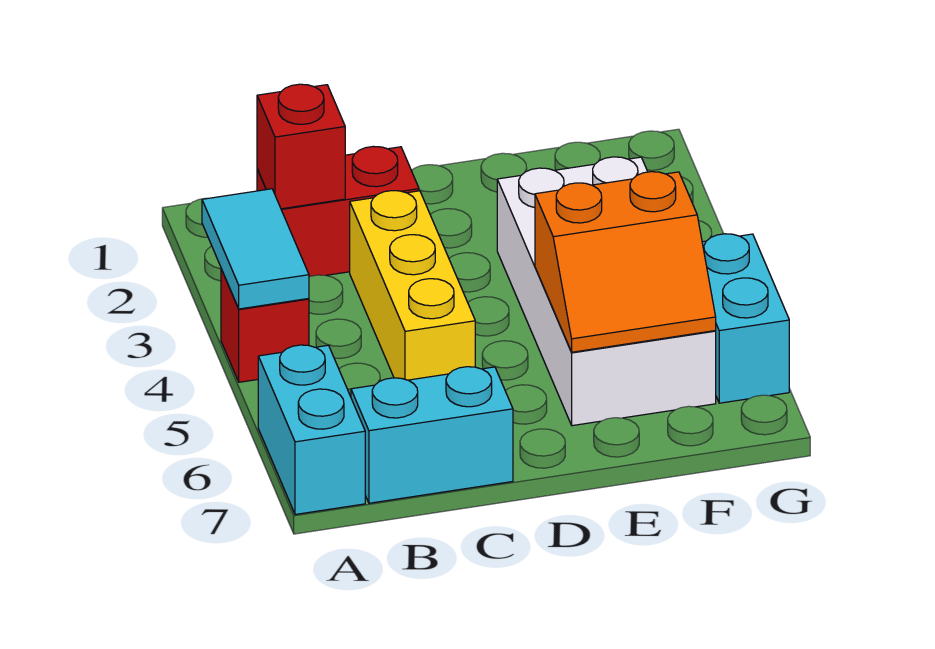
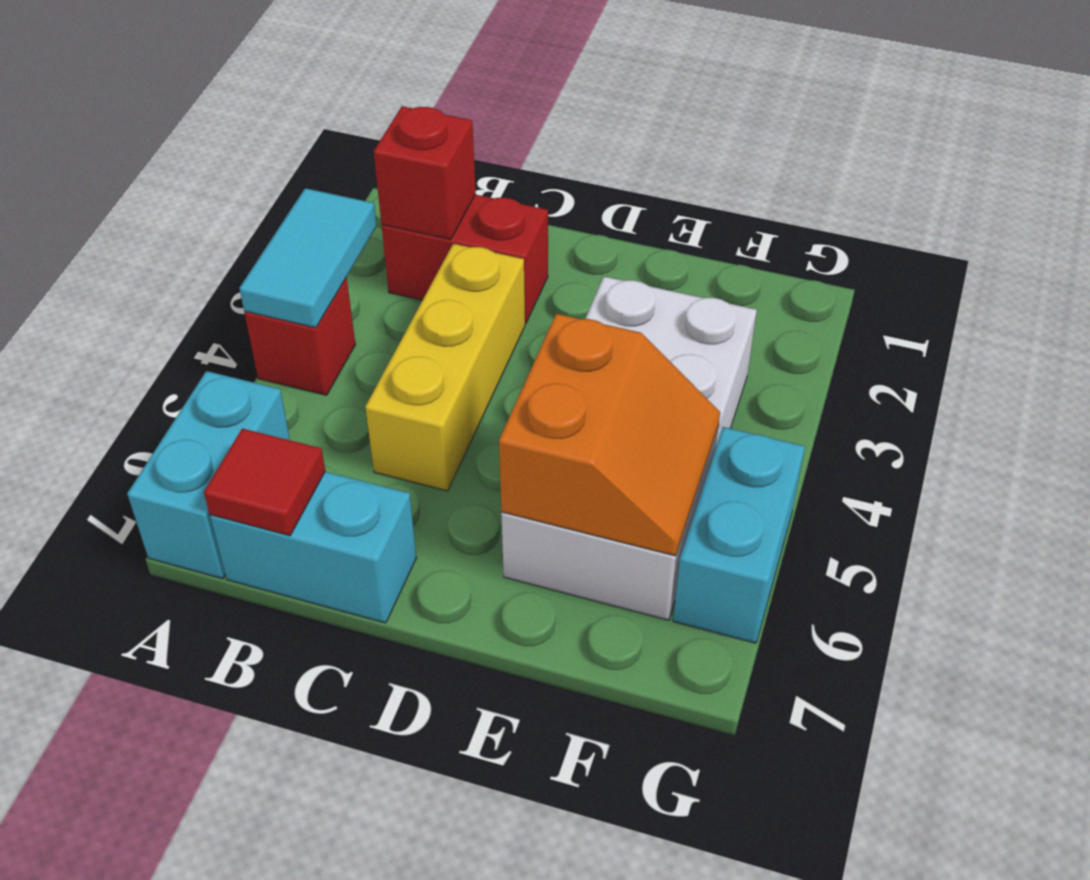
none -> red 1x1 tile [204,428,325,536]
orange 2x2 slope [535,172,716,352] -> orange 2x2 slope turned to [499,314,720,556]

